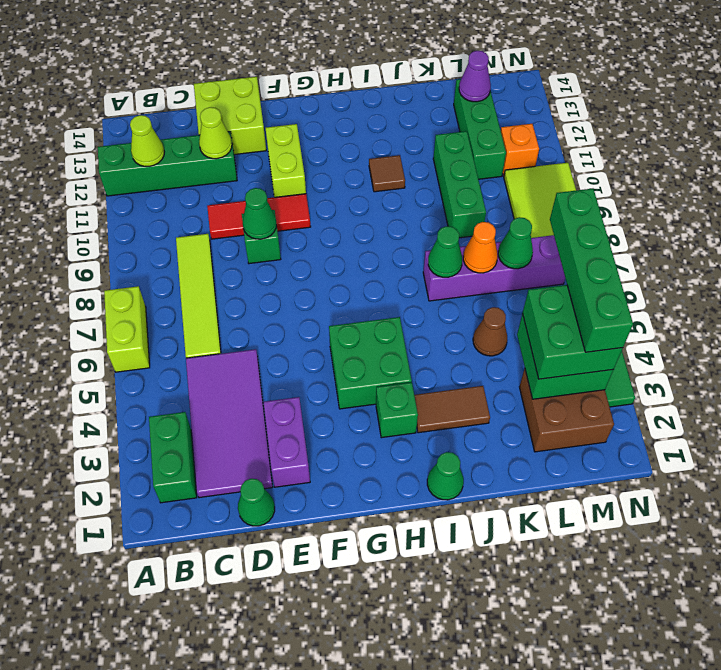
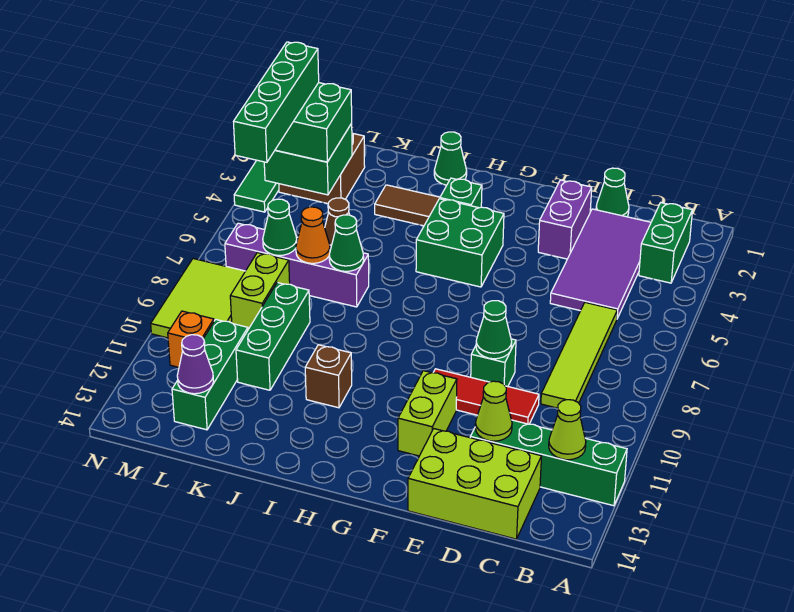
lime 1x2 brick [104,286,150,372] -> lime 1x2 brick moved to [230,253,290,329]
lime 2x2 brick [194,77,266,155] -> lime 2x3 brick [408,429,542,539]
brown 1x1 tile [369,155,405,192] -> brown 1x1 brick [305,345,352,408]

